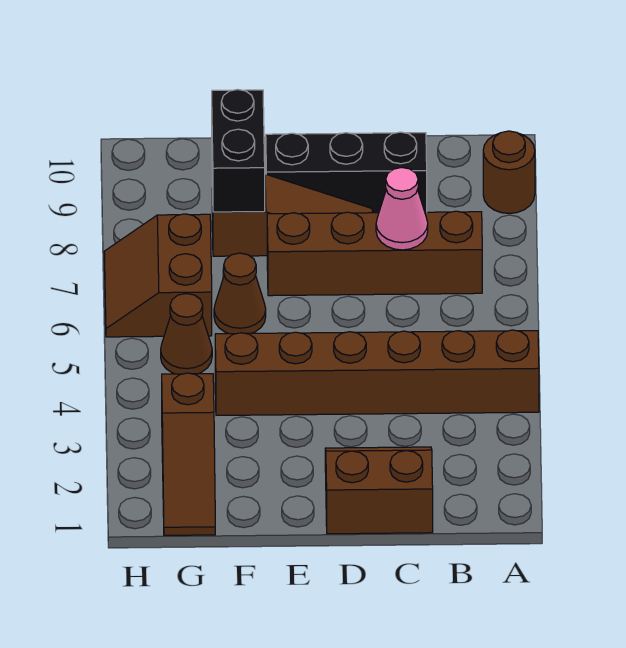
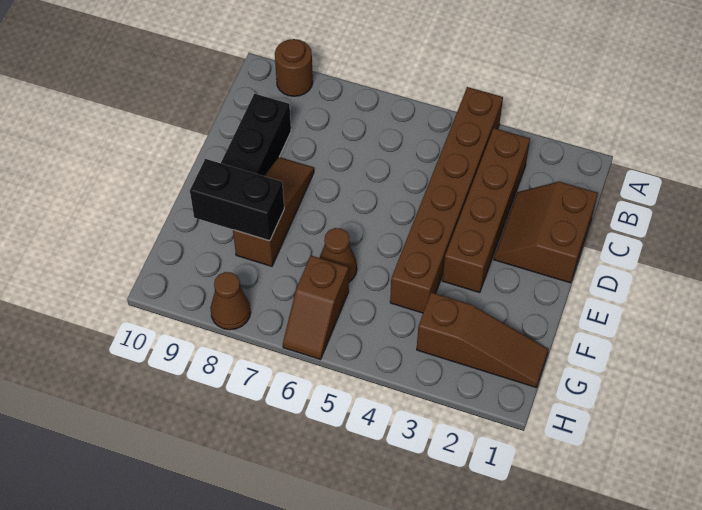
brown 1x4 brick [267,211,482,296] -> brown 1x4 brick moved to [442,128,530,293]
pink 1x1 cone [376,167,428,250] -> none
brown 1x1 cone [161,294,212,374] -> brown 1x1 cone moved to [210,272,251,330]
brown 2x2 slope [104,214,212,337] -> brown 1x2 slope [283,256,349,359]

